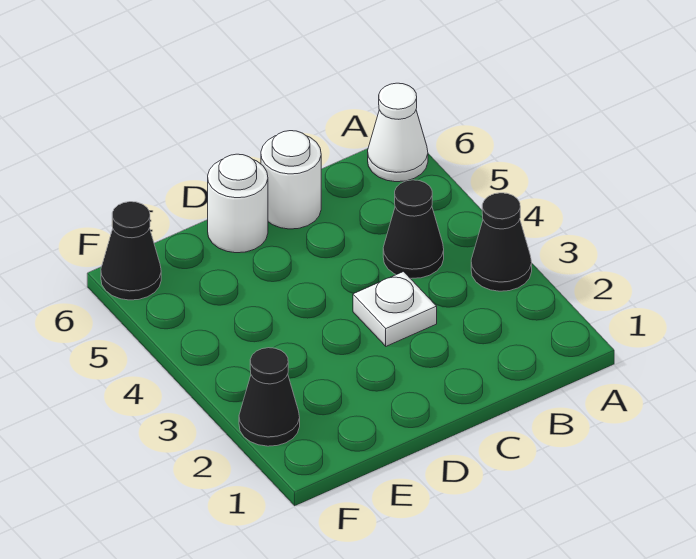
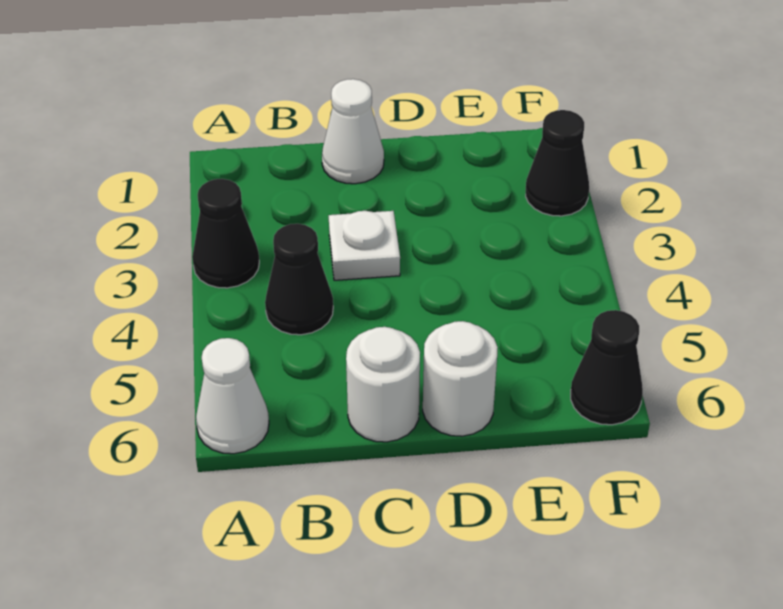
none -> white 1x1 cone [322,79,384,184]

